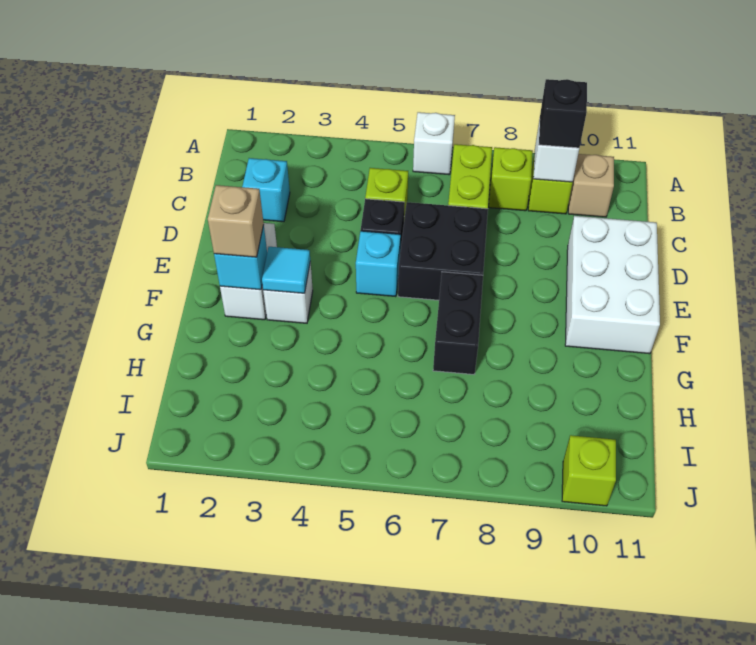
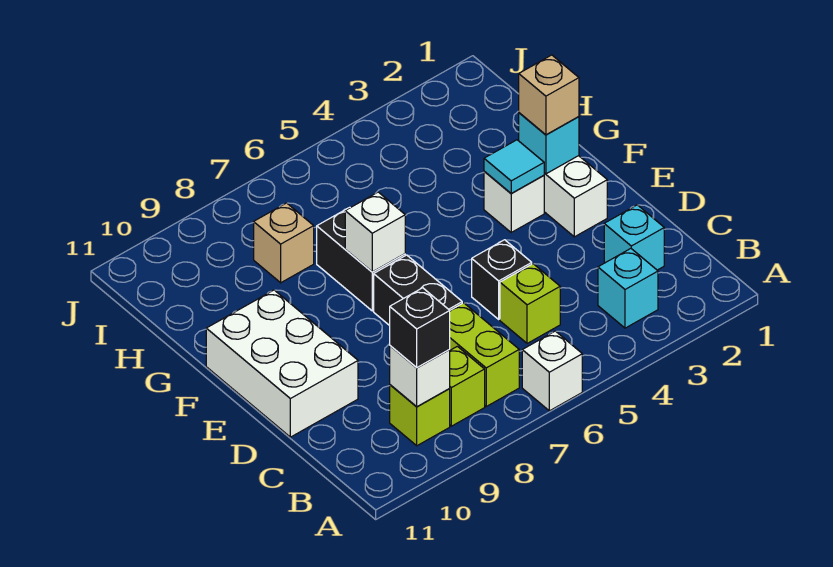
tan 1x1 brick [568,154,614,217] -> tan 1x1 brick moved to [254,203,314,283]
black 2x2 brick [398,202,488,300] -> black 1x2 brick [374,255,462,326]
cyan 1x1 brick [356,231,401,297] -> cyan 1x1 brick moved to [598,249,658,328]
none -> white 1x1 brick [345,192,405,272]
lime 1x1 brick [562,435,616,506] -> none

